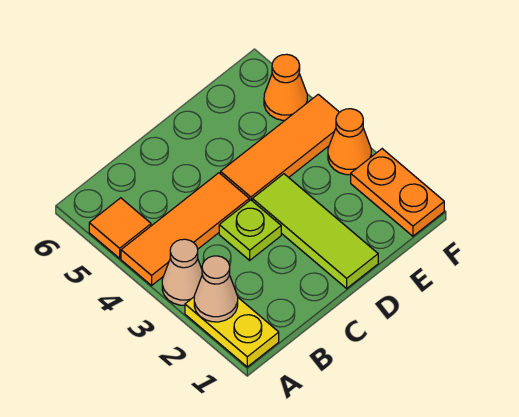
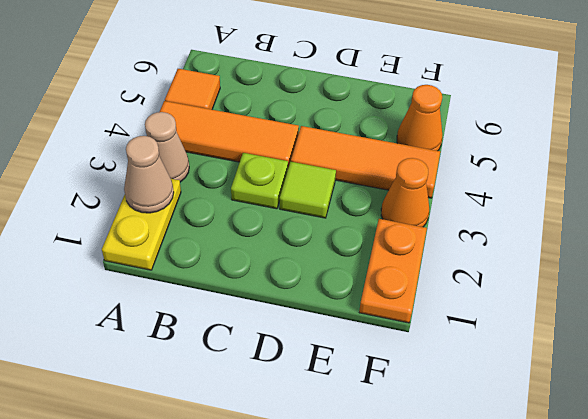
lime 1x3 tile [252,174,378,288] -> lime 1x1 tile [280,162,336,218]

